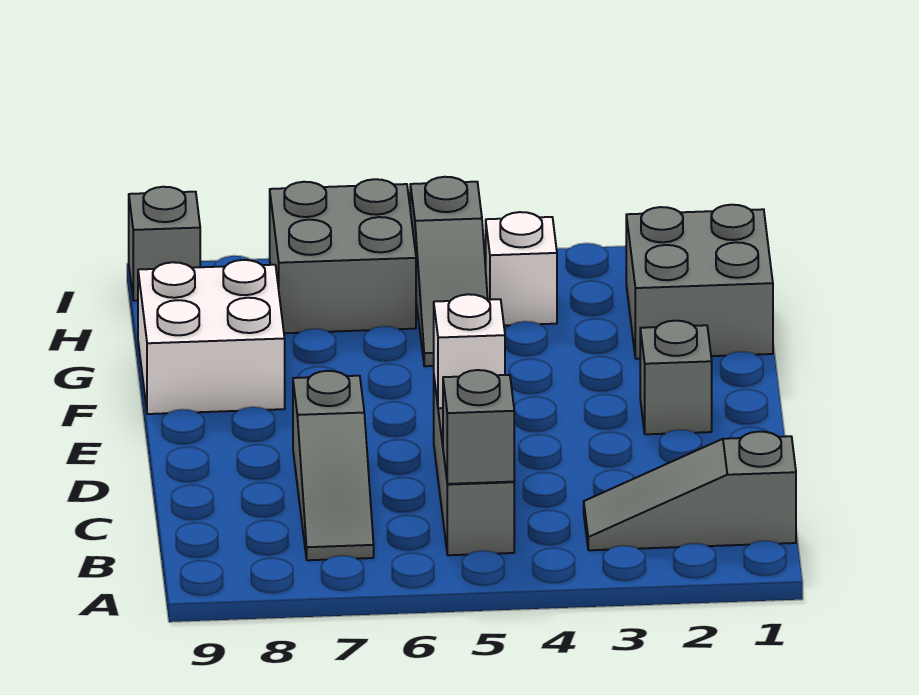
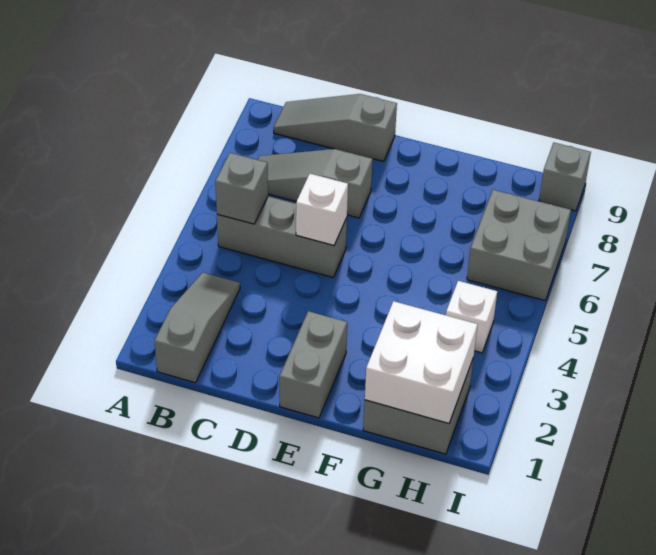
grey 1x1 brick [640,321,712,434] -> grey 1x2 brick [279,311,347,418]
white 2x2 brick [138,260,285,414] -> white 2x2 brick moved to [365,301,478,424]
grey 1x3 slope [410,177,488,366] -> grey 1x3 slope moved to [274,94,397,161]

